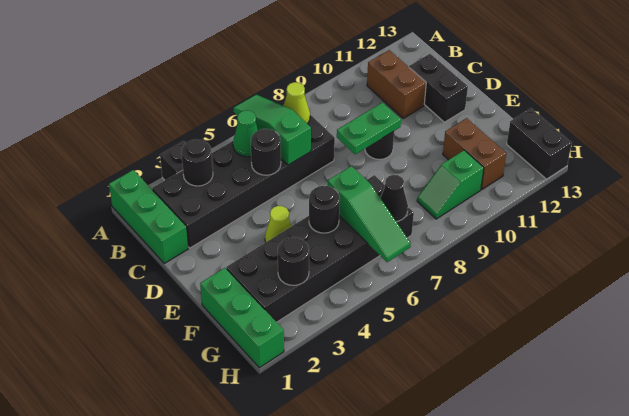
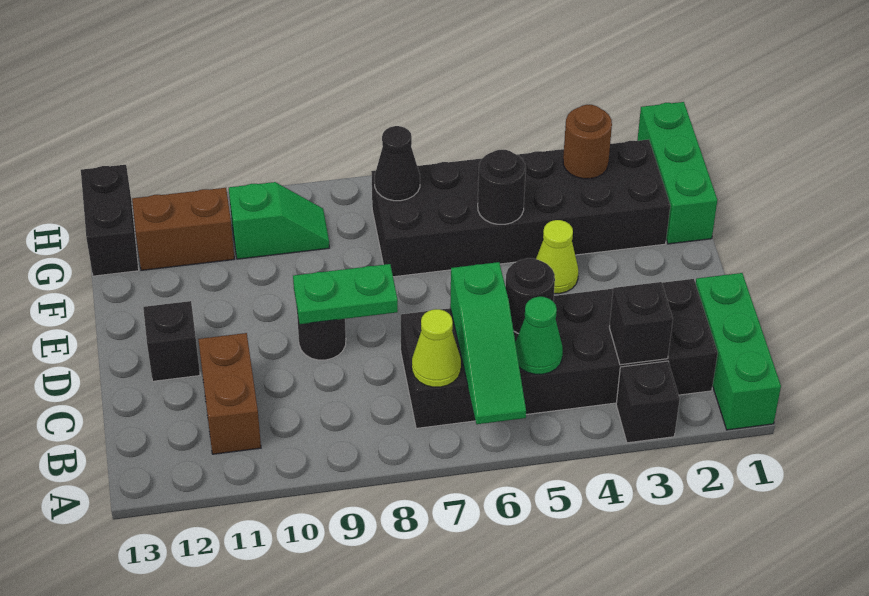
black 1x1 round brick [181,139,213,186] -> black 1x1 brick [609,282,673,365]
black 1x2 brick [409,54,468,122] -> black 1x1 brick [143,301,200,381]
green 1x3 slope [328,166,411,262] -> none
brown 1x2 brick [443,118,506,189] -> brown 1x2 brick turned to [132,188,234,270]
black 1x1 round brick [278,237,309,285] -> brown 1x1 round brick [563,105,612,179]

